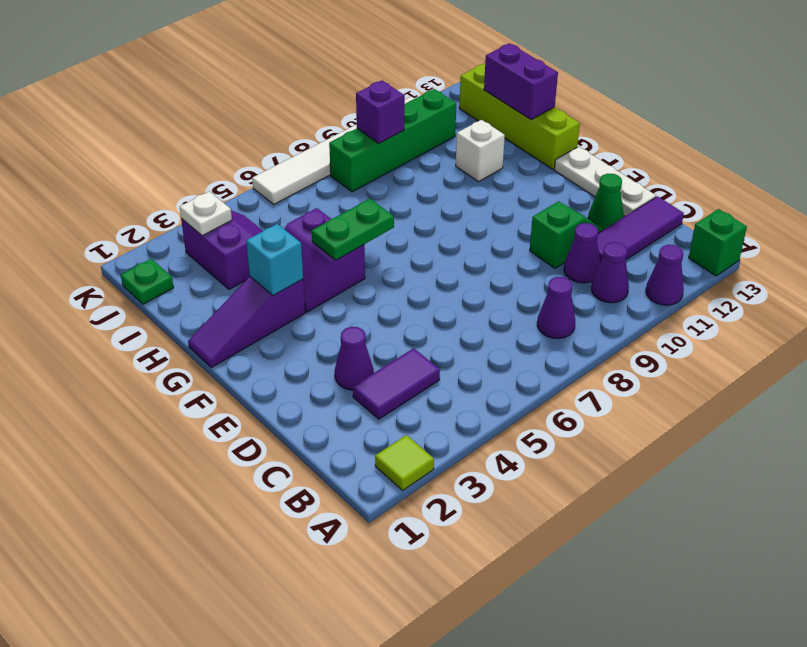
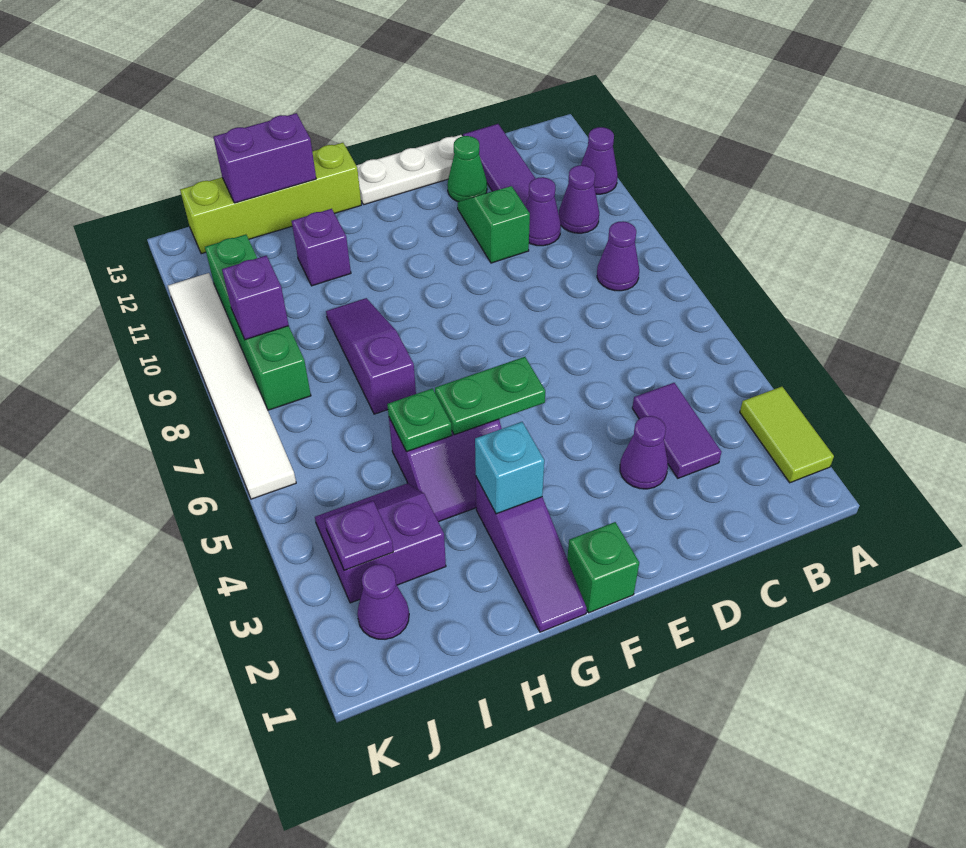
lime 1x1 tile [375,435,434,490] -> lime 1x2 tile [740,387,834,483]
green 1x1 brick [689,209,747,276] -> green 1x1 brick moved to [567,522,639,613]
green 1x2 plate [312,199,394,260] -> green 1x2 plate turned to [435,357,545,435]
none -> purple 1x3 slope [326,298,416,414]
white 1x1 brick [456,120,505,182] -> purple 1x1 brick [292,209,351,286]
green 1x1 plate [121,259,174,304] -> green 1x1 plate moved to [387,388,452,452]
none -> purple 1x1 cone [357,564,409,639]
white 1x1 plate [180,191,232,236] -> purple 1x1 plate [325,501,393,570]

